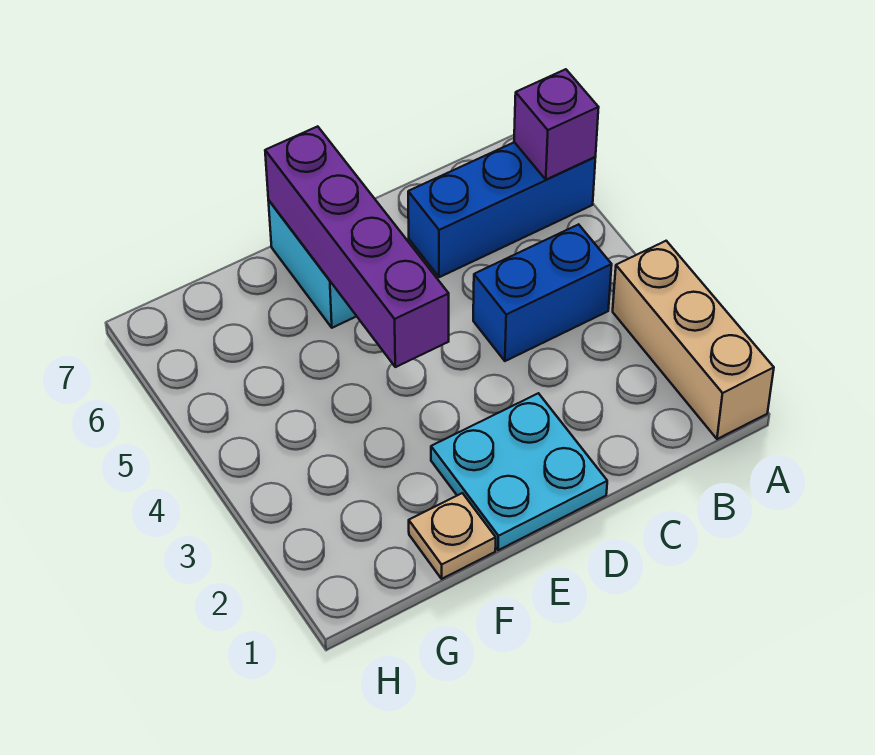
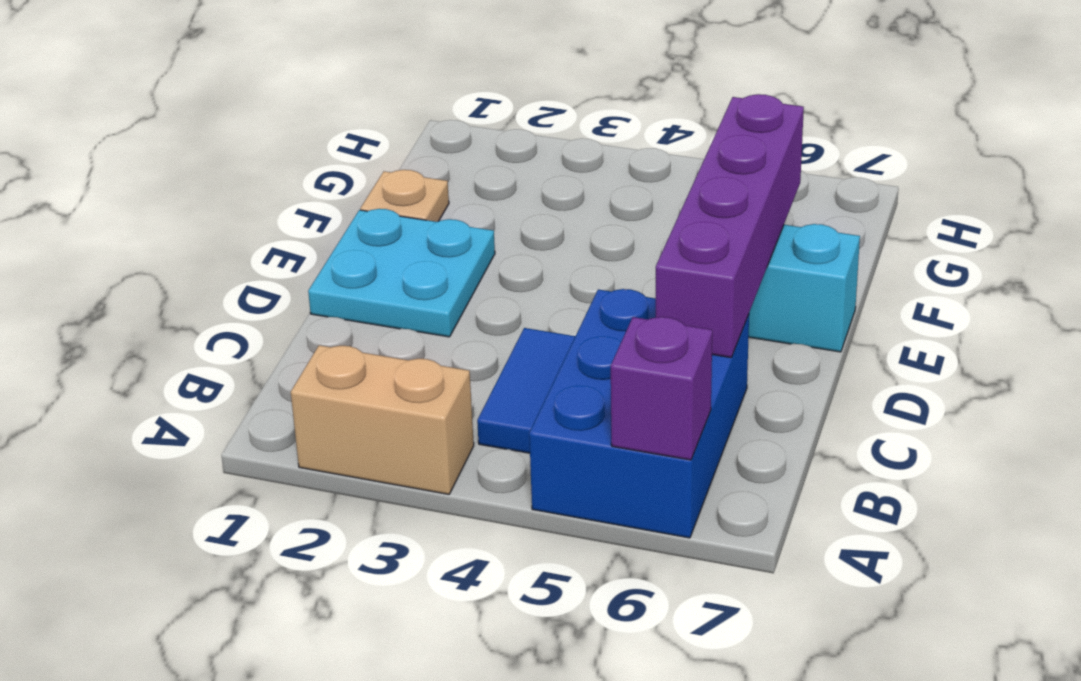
tan 1x3 brick [613,241,774,439] -> tan 1x2 brick [291,345,474,494]
blue 1x3 brick [408,142,596,277] -> blue 2x3 brick [529,289,749,538]
blue 1x2 brick [473,224,612,361] -> blue 1x2 tile [477,328,575,453]
purple 1x4 brick [265,126,449,367] -> purple 1x4 brick turned to [656,94,804,358]

